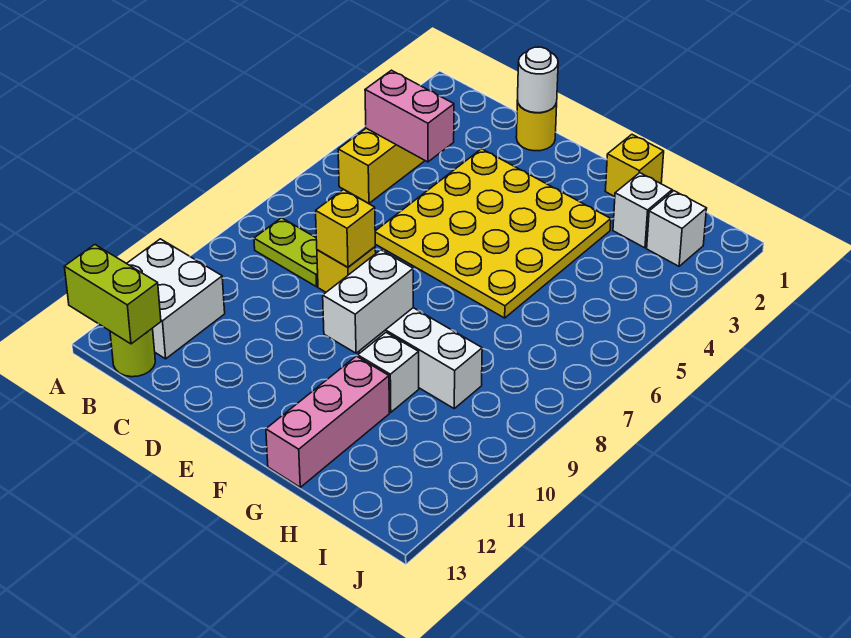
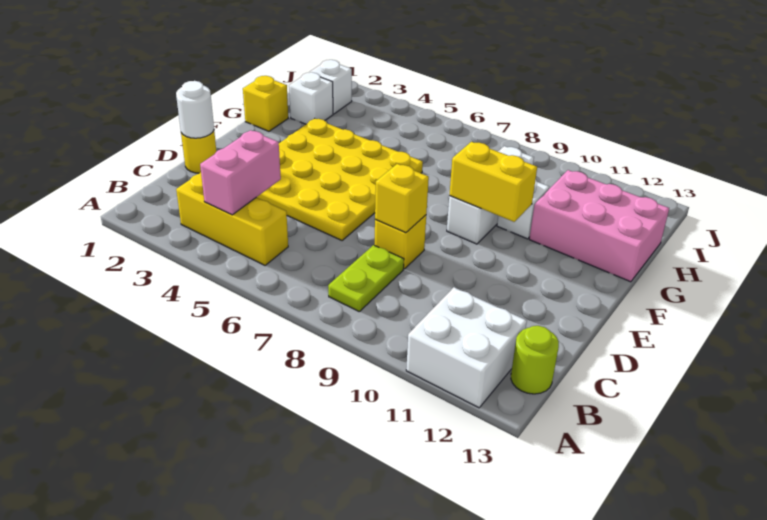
lime 1x2 brick [64,245,161,344] -> none
white 1x2 brick [323,250,413,353] -> yellow 1x2 brick [449,142,537,222]
pink 1x3 brick [266,356,389,487] -> pink 2x3 brick [529,170,669,282]

